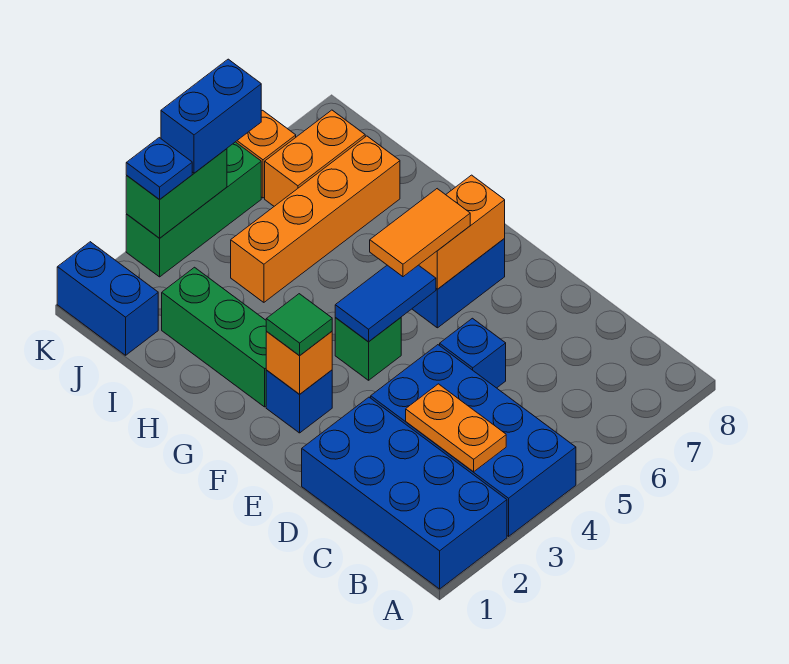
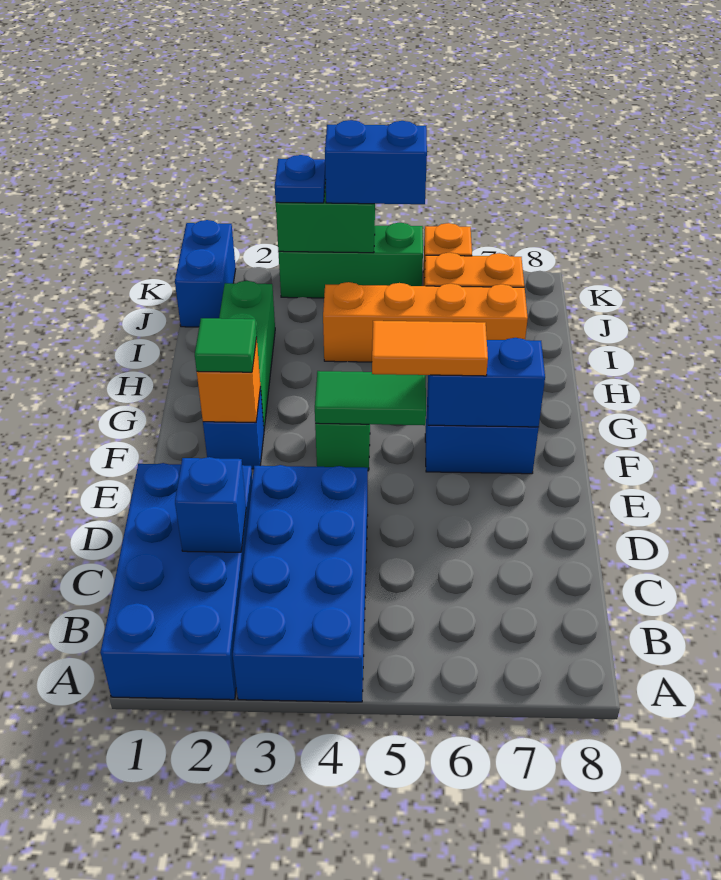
orange 1x2 plate [406,384,506,472] -> none
blue 1x1 brick [440,318,506,388] -> blue 1x1 brick moved to [175,457,246,552]
blue 1x2 tile [335,265,436,342] -> green 1x2 tile [315,371,426,425]
orange 1x2 brick [419,175,505,289] -> blue 1x2 brick [428,338,545,427]

